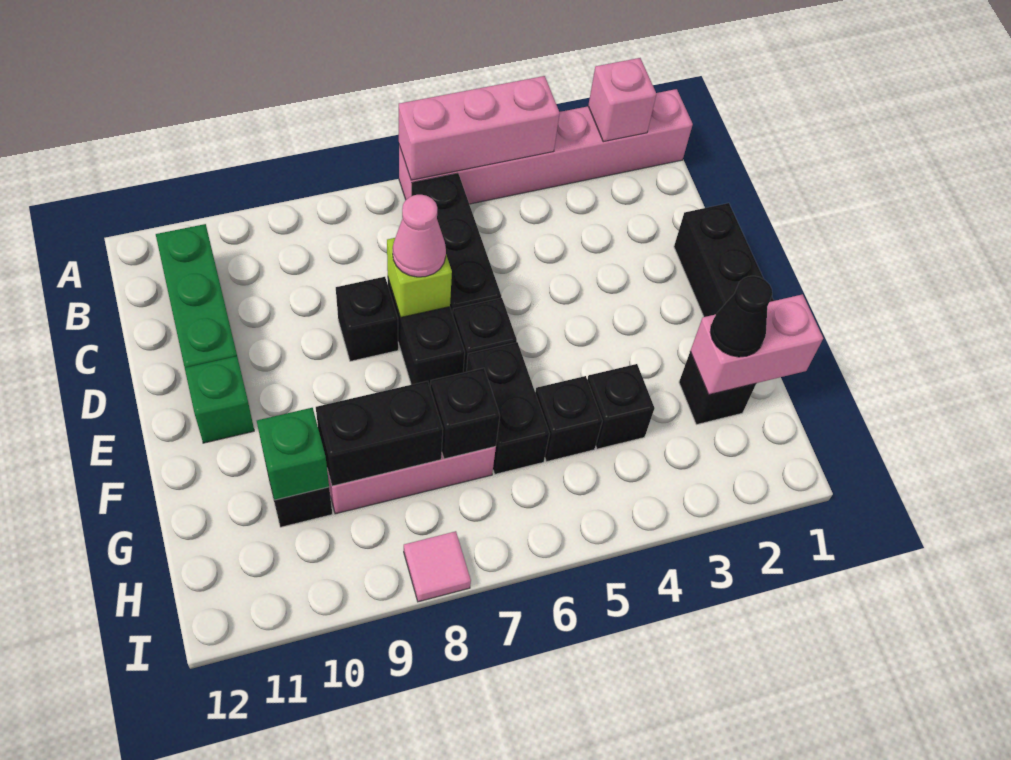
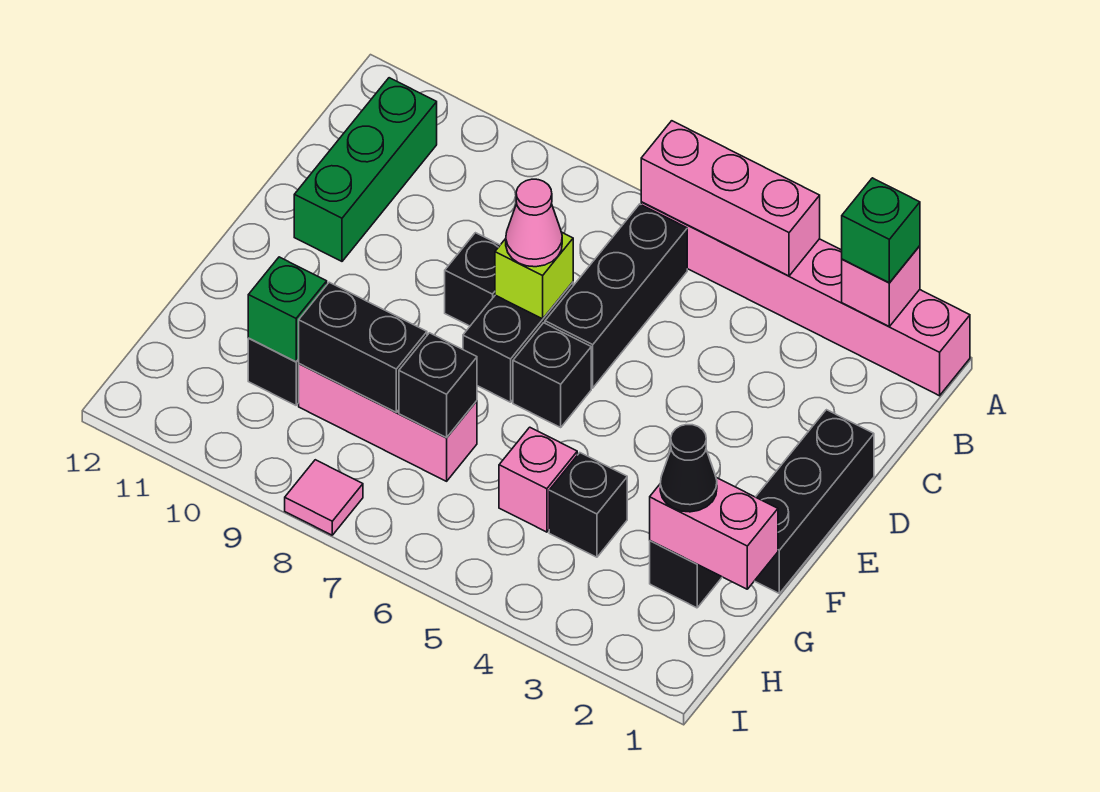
green 1x1 brick [185,356,254,443] -> green 1x1 brick moved to [842,178,920,283]
black 1x2 brick [467,342,549,474] -> none
black 1x1 brick [535,376,602,462] -> pink 1x1 brick [499,427,577,532]

